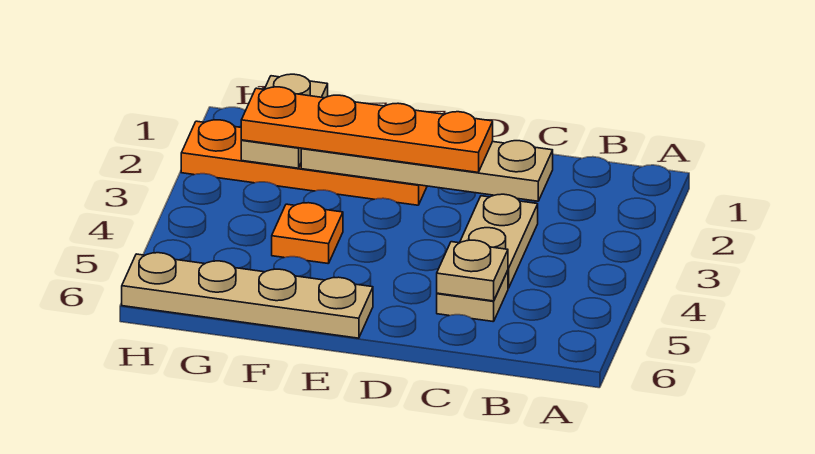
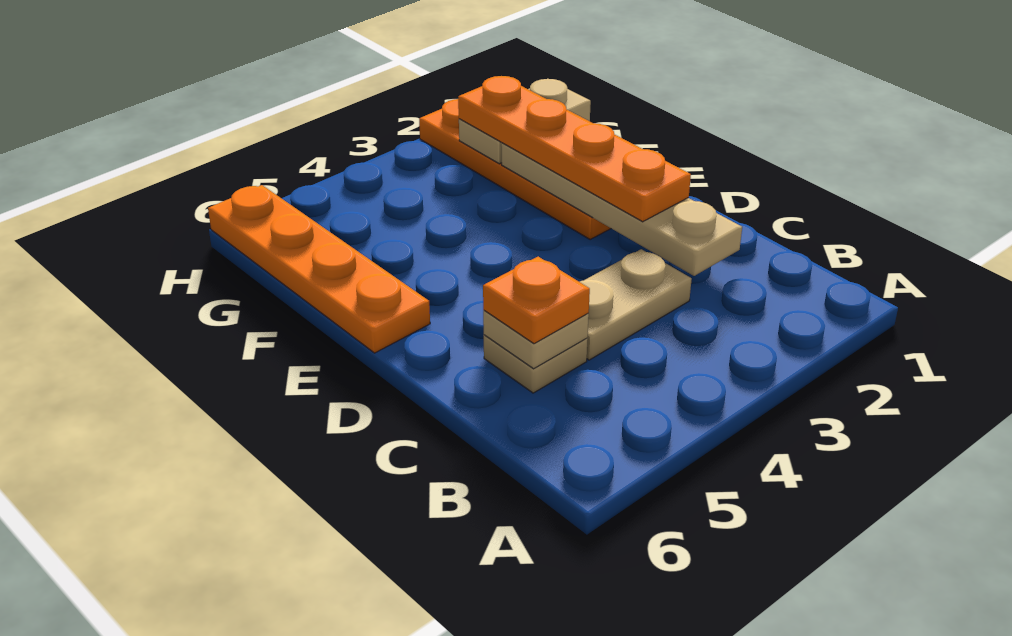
tan 1x4 plate [122,253,373,338] -> orange 1x4 plate [208,185,430,353]
orange 1x1 plate [272,203,343,264] -> orange 1x1 plate moved to [483,257,590,344]

